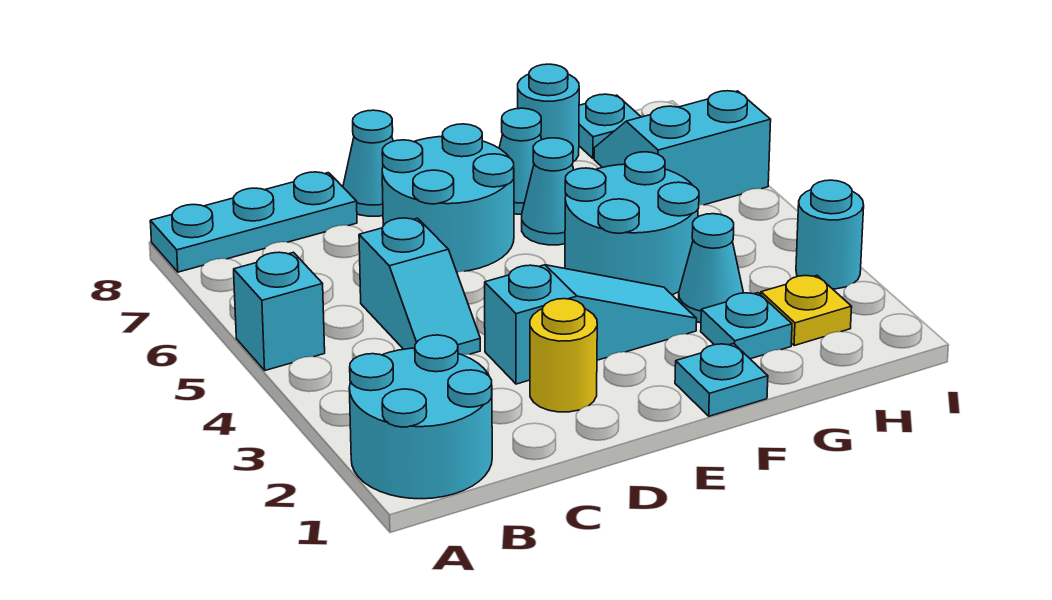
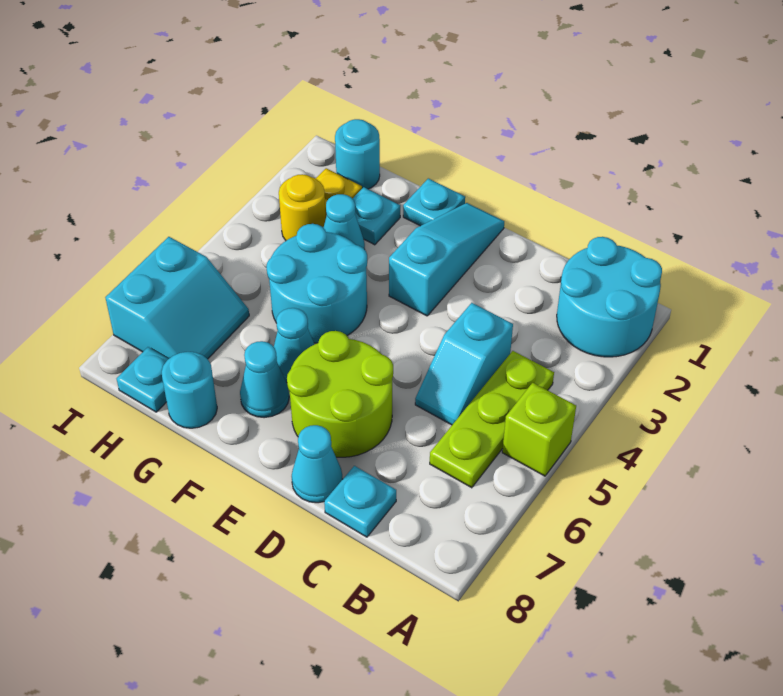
cyan 1x1 brick [234,252,325,370] -> lime 1x1 brick [502,383,576,476]
cyan 1x3 plate [150,172,357,272] -> cyan 1x1 plate [324,466,396,537]
none -> lime 1x3 plate [430,351,554,488]
cyan 1x2 slope [359,218,480,355] -> cyan 1x2 slope turned to [415,303,513,425]
yellow 1x1 round brick [530,299,597,412] -> yellow 1x1 round brick moved to [279,174,326,241]
cyan 1x3 slope [485,265,697,384] -> cyan 1x3 slope turned to [389,203,504,316]
cyan 2x2 round brick [382,124,514,272] -> lime 2x2 round brick [287,331,393,457]
cyan 2x2 slope [594,91,771,205] -> cyan 2x2 slope turned to [105,237,249,359]
cyan 1x1 round brick [796,180,864,289] -> cyan 1x1 round brick moved to [335,119,380,189]

